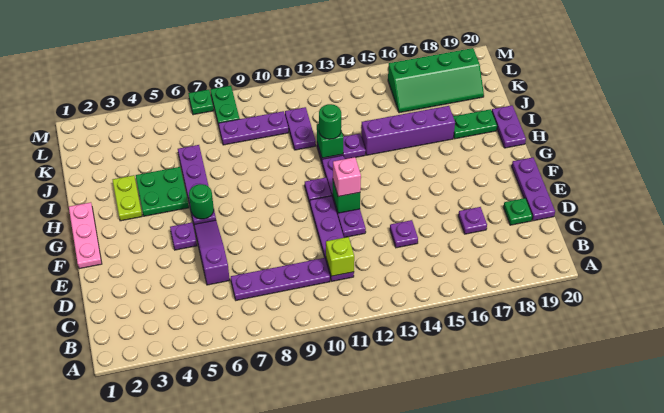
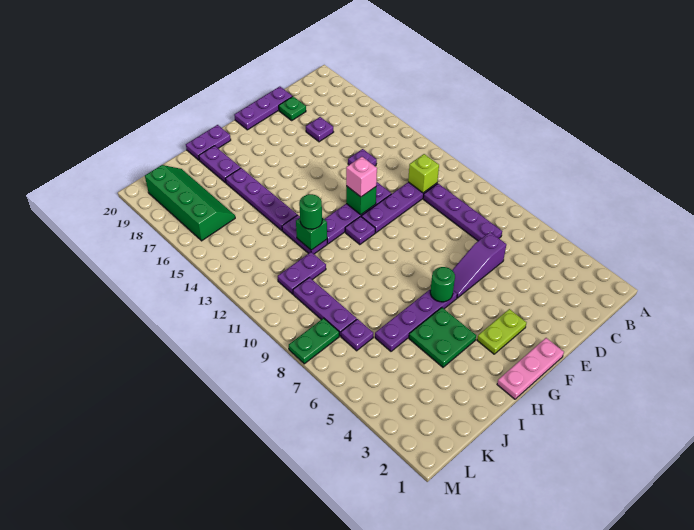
purple 1x1 plate [170,223,197,250] -> purple 1x1 plate moved to [341,319,373,351]
lime 1x2 plate [113,175,142,221] -> lime 1x2 plate moved to [477,309,527,354]
purple 1x4 brick [361,106,455,155] -> purple 1x4 plate [226,168,297,230]
green 1x2 plate [453,109,497,139] -> purple 1x2 plate [199,146,241,183]
green 1x1 plate [188,90,214,115] -> none

